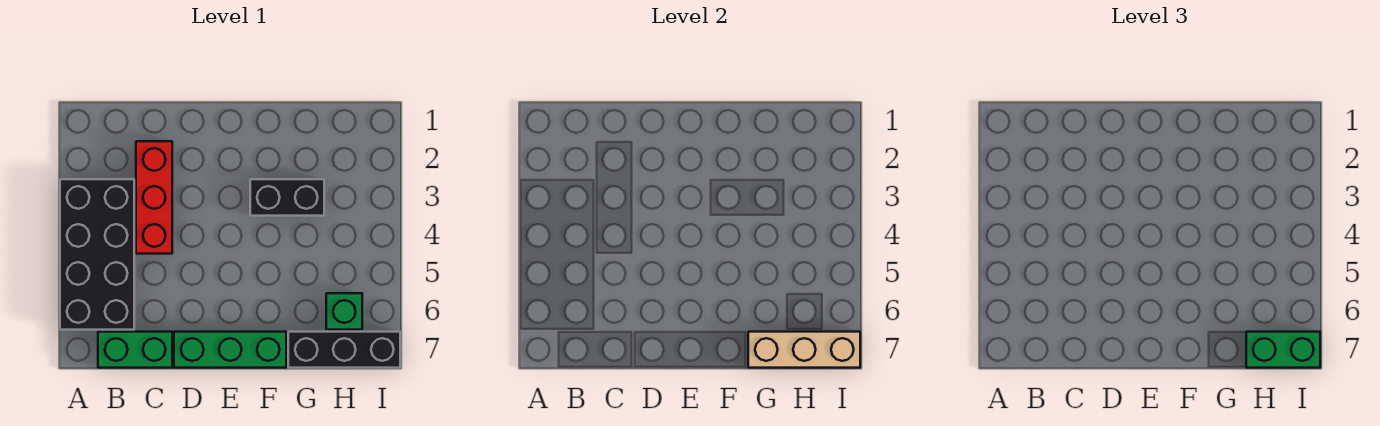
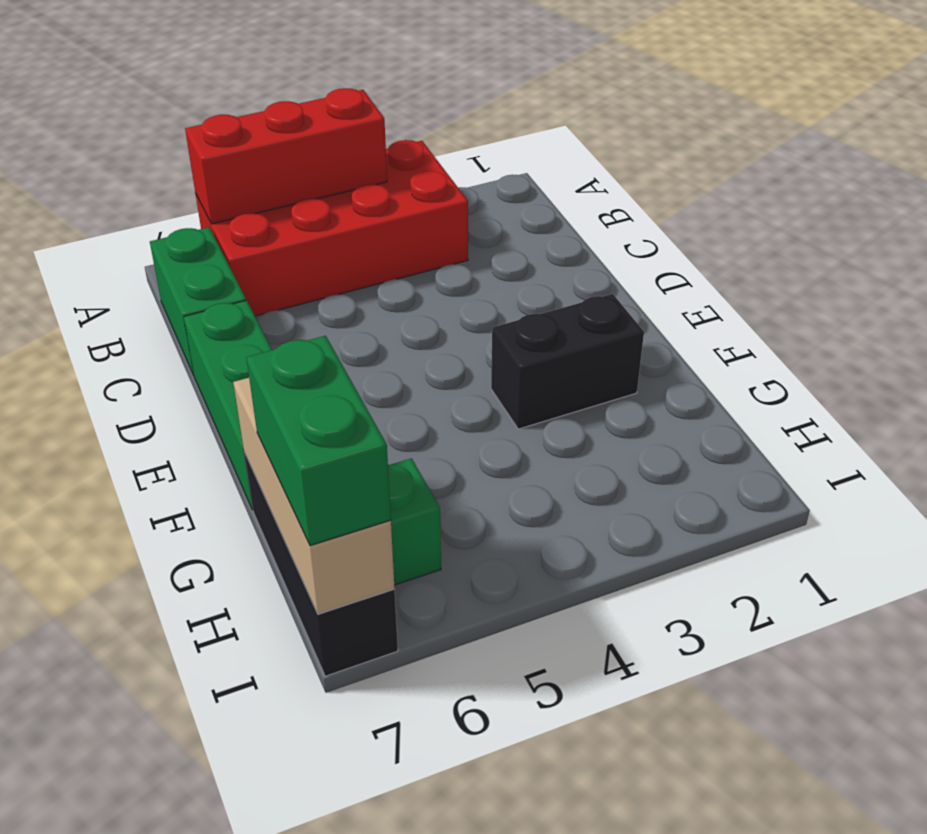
black 2x4 brick [60,179,134,330] -> red 2x4 brick [196,140,468,316]
red 1x3 brick [136,141,172,254] -> red 1x3 brick moved to [185,88,387,224]
black 1x2 brick [250,179,324,216] -> black 1x2 brick turned to [491,294,644,429]

